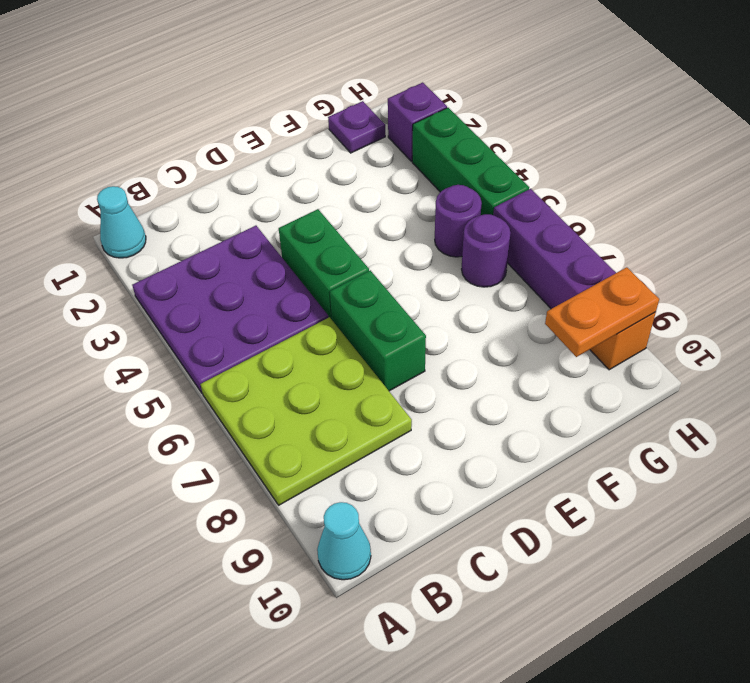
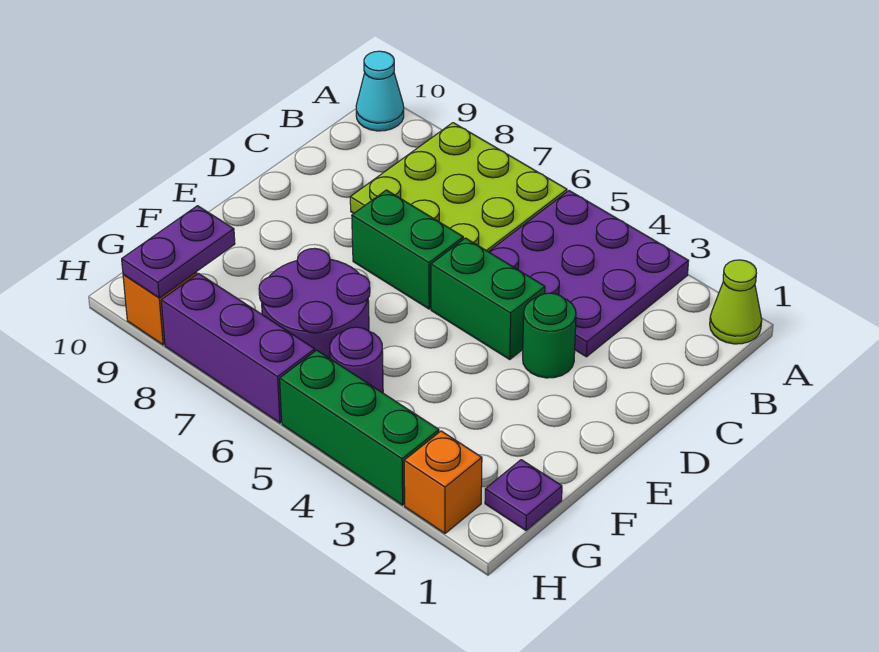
cyan 1x1 cone [97,186,146,258] -> lime 1x1 cone [710,260,762,344]
none -> green 1x1 round brick [523,293,576,378]
purple 1x1 round brick [462,214,511,287] -> purple 2x2 round brick [259,248,370,358]
orange 1x2 plate [545,267,659,357] -> purple 1x2 plate [122,206,235,298]
purple 1x1 brick [388,82,447,161] -> orange 1x1 brick [404,431,482,534]

